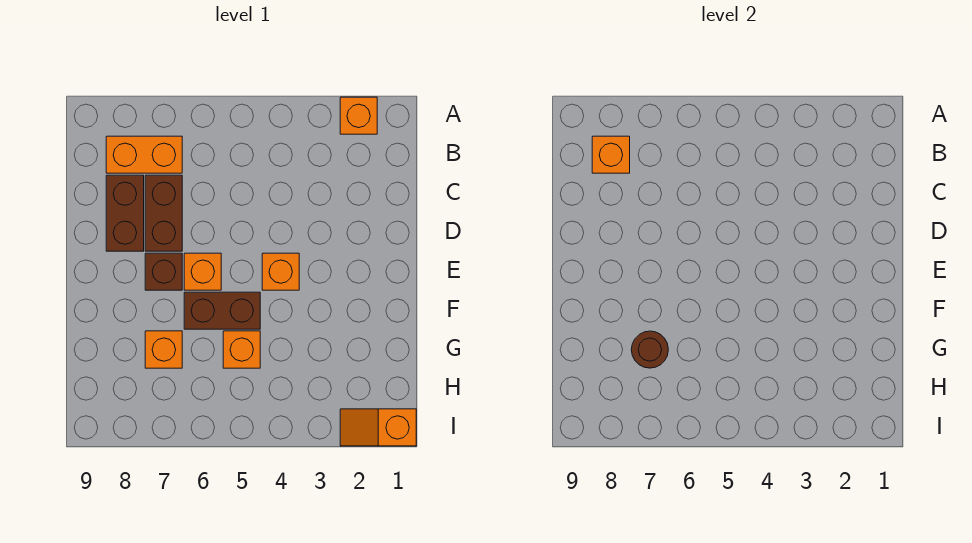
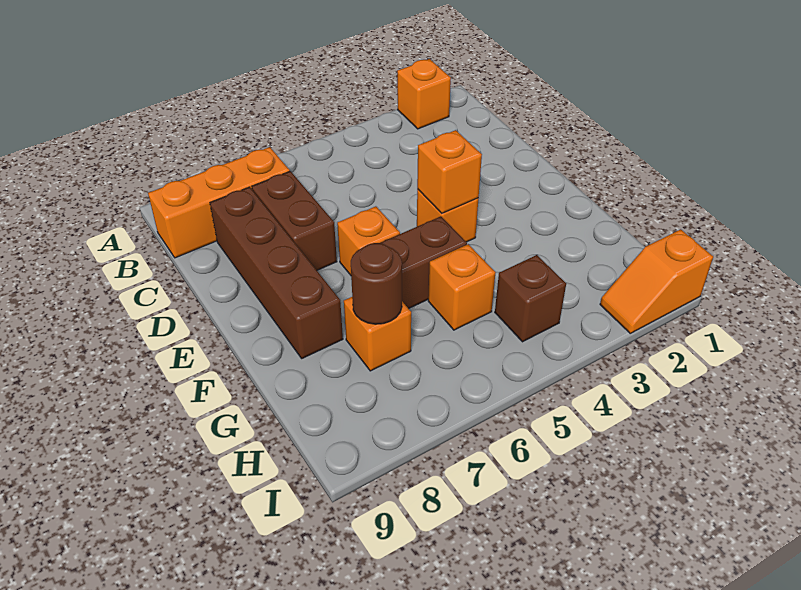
orange 1x2 brick [106,136,182,173] -> orange 1x3 brick [148,147,290,258]
orange 1x1 brick [592,136,630,173] -> orange 1x1 brick moved to [417,130,482,213]
brown 1x2 brick [106,175,144,251] -> brown 1x4 brick [210,187,343,358]
brown 1x1 brick [145,253,182,290] -> brown 1x1 brick moved to [495,255,566,342]

